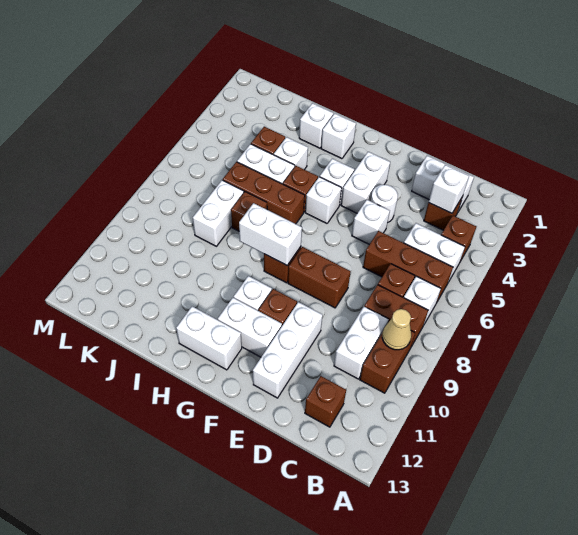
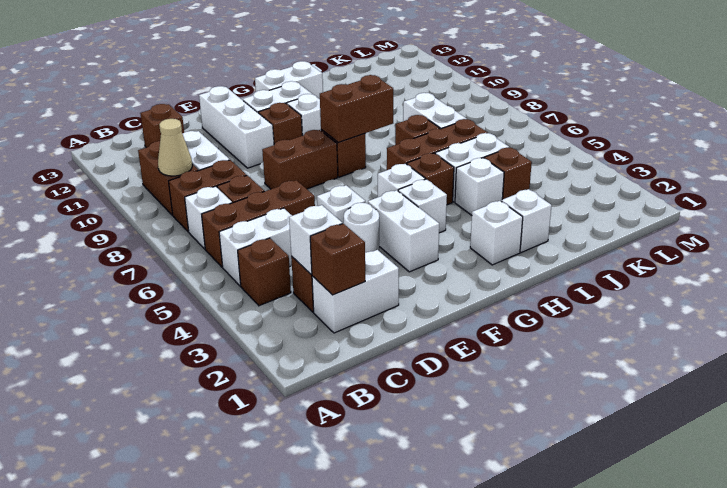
none -> brown 1x1 brick [310,224,365,295]
white 1x2 brick [239,203,302,265] -> brown 1x2 brick [320,75,393,142]

